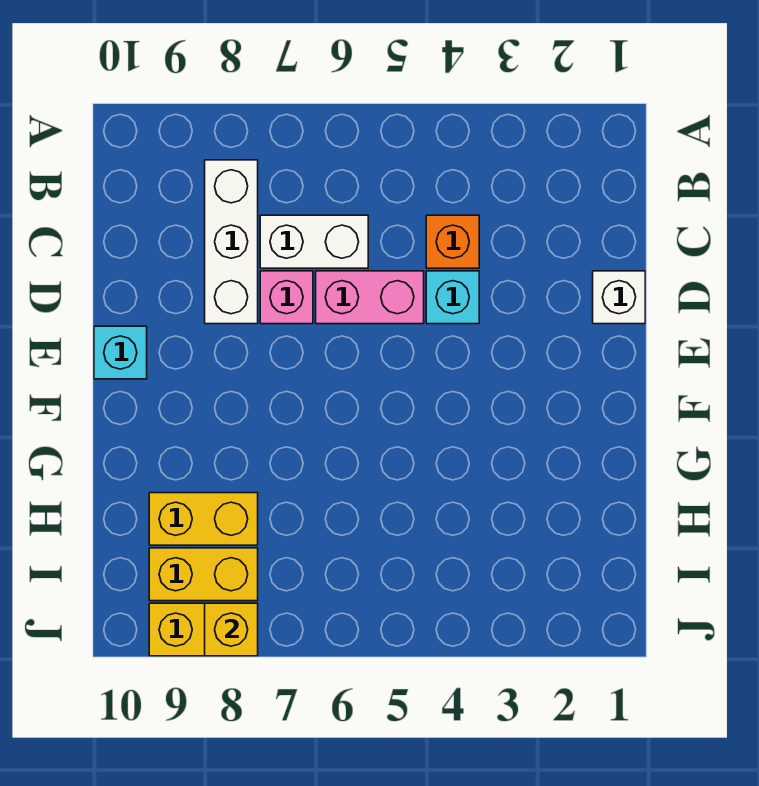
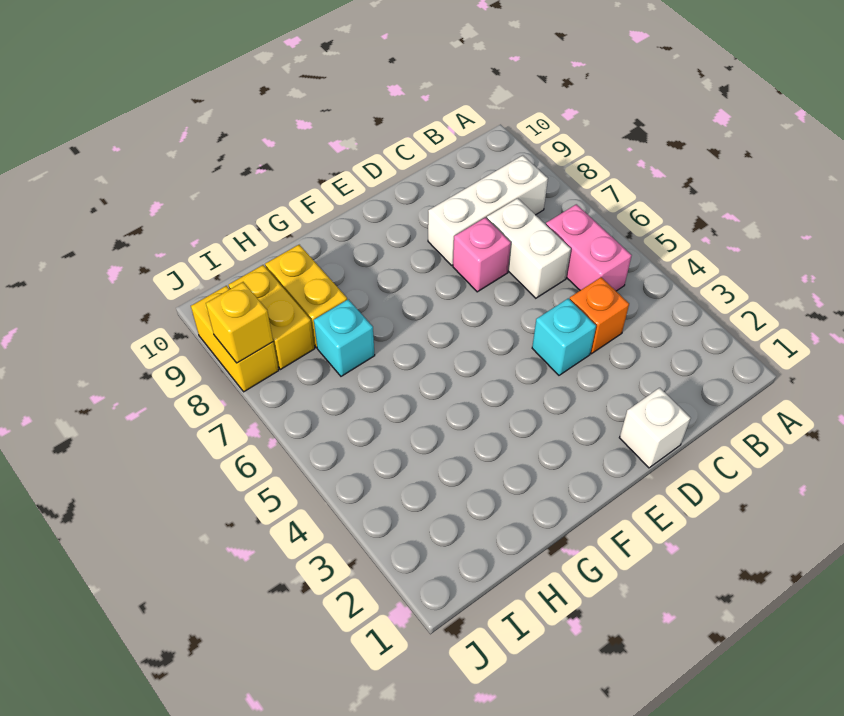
pink 1x2 brick [316,271,424,324] -> pink 1x2 brick moved to [546,204,632,291]
cyan 1x1 brick [94,326,147,379] -> cyan 1x1 brick moved to [314,299,375,376]

